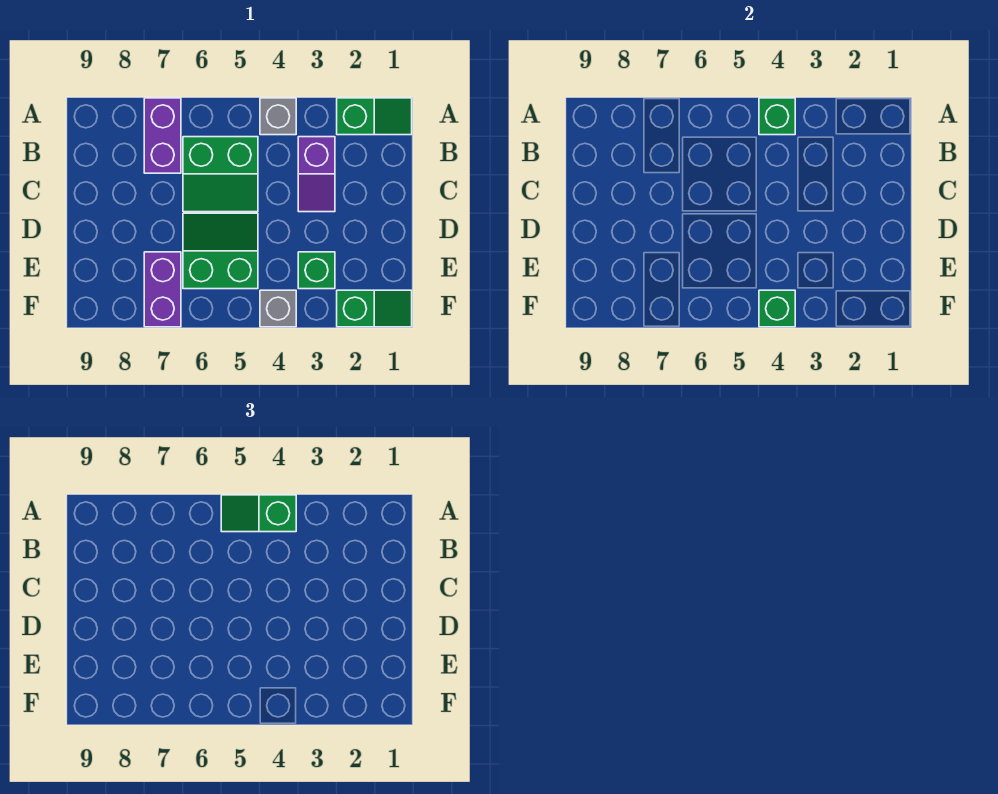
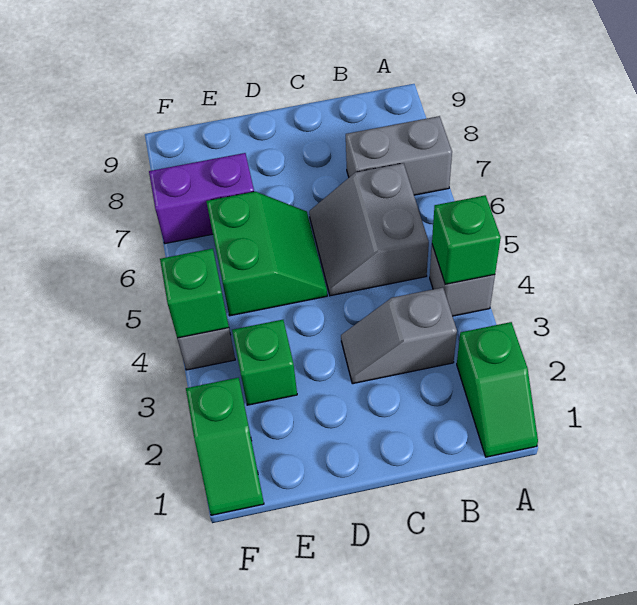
green 1x2 slope [221,495,296,532] -> none
purple 1x2 brick [144,98,181,173] -> grey 1x2 brick [346,116,452,195]
purple 1x2 slope [298,137,335,212] -> grey 1x2 slope [341,288,457,384]
green 2x2 slope [183,137,258,212] -> grey 2x2 slope [309,163,429,296]

